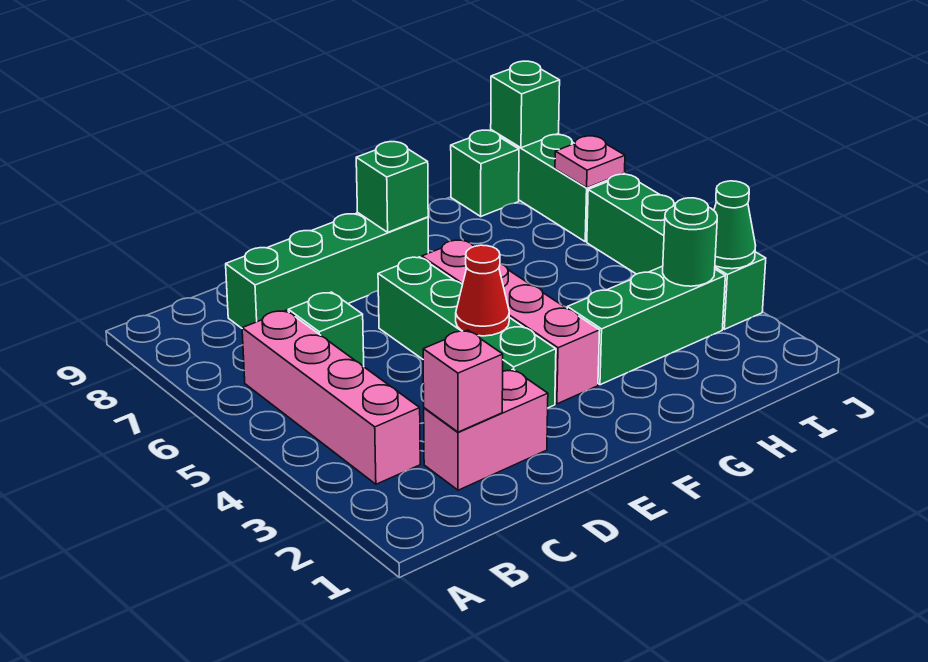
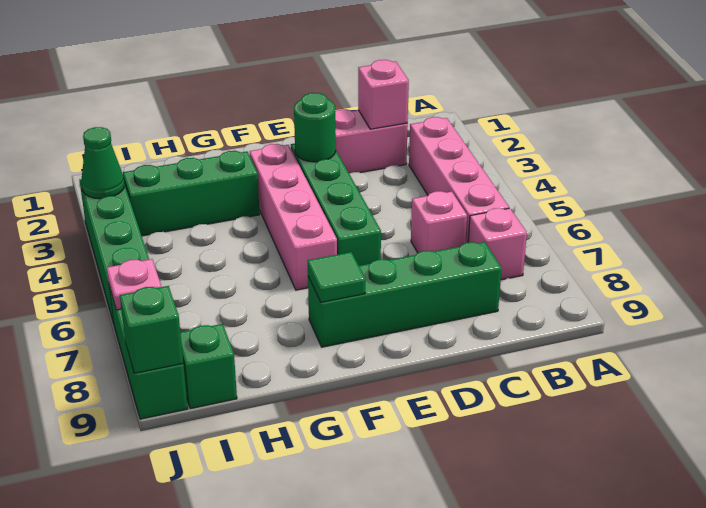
none -> pink 1x1 brick [468,208,527,280]
green 1x1 brick [288,292,364,367] -> pink 1x1 brick [411,191,467,253]
red 1x1 cone [456,245,509,336] -> none
green 1x1 brick [356,142,428,232] -> green 1x1 tile [308,252,366,302]
green 1x1 round brick [663,198,717,286] -> green 1x1 round brick moved to [294,93,336,162]

